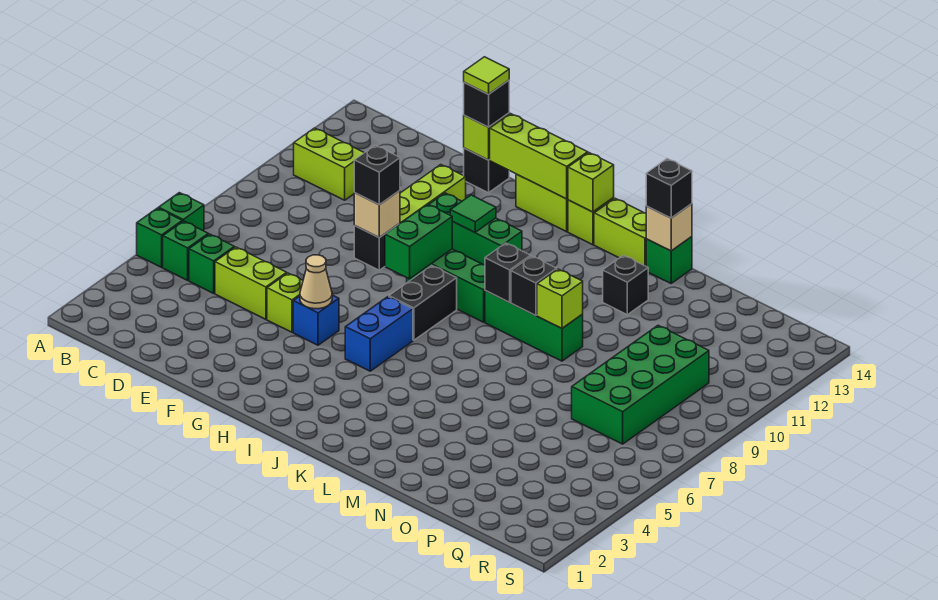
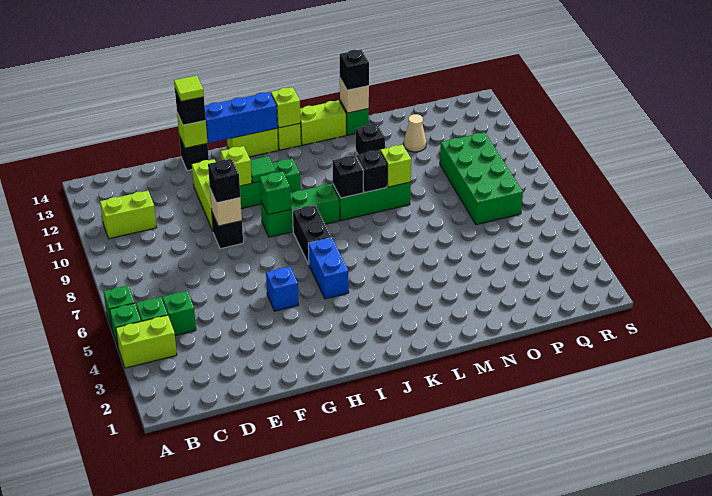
lime 1x2 brick [215,247,287,319] -> lime 1x2 brick moved to [116,315,177,368]
lime 1x1 brick [267,273,303,332] -> lime 1x1 brick moved to [221,146,252,186]
tan 1x1 cone [300,255,332,309] -> tan 1x1 cone moved to [404,114,426,152]
lime 1x3 brick [489,114,588,199] -> blue 1x3 brick [205,92,278,143]
green 1x2 brick [385,204,453,279] -> green 1x1 brick [260,171,291,215]

